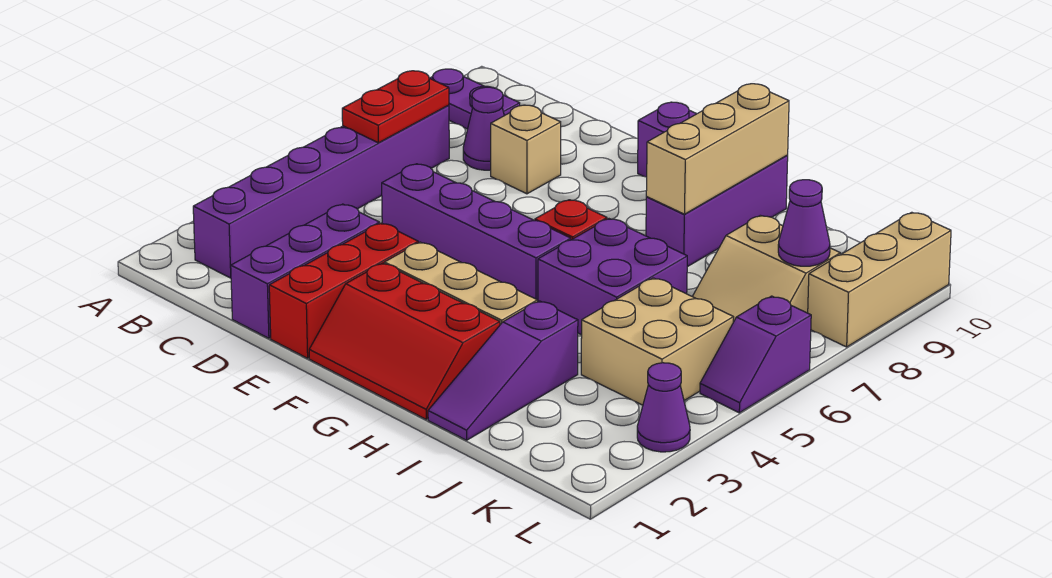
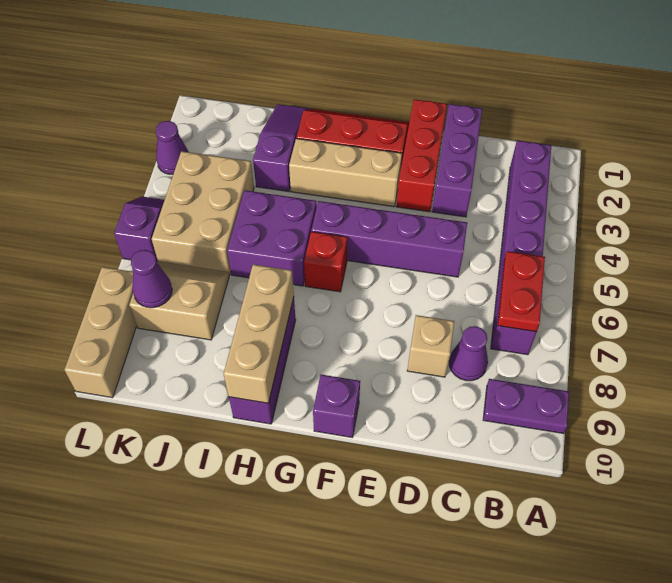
tan 2x2 brick [581,278,734,405] -> tan 2x3 brick [152,151,254,275]

